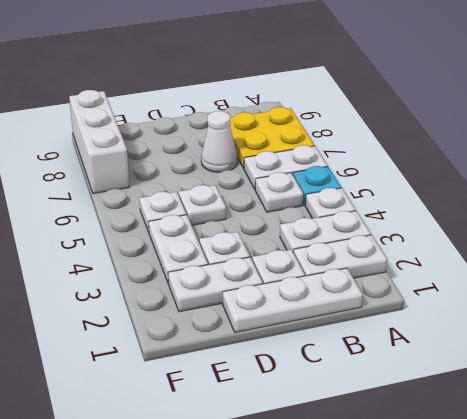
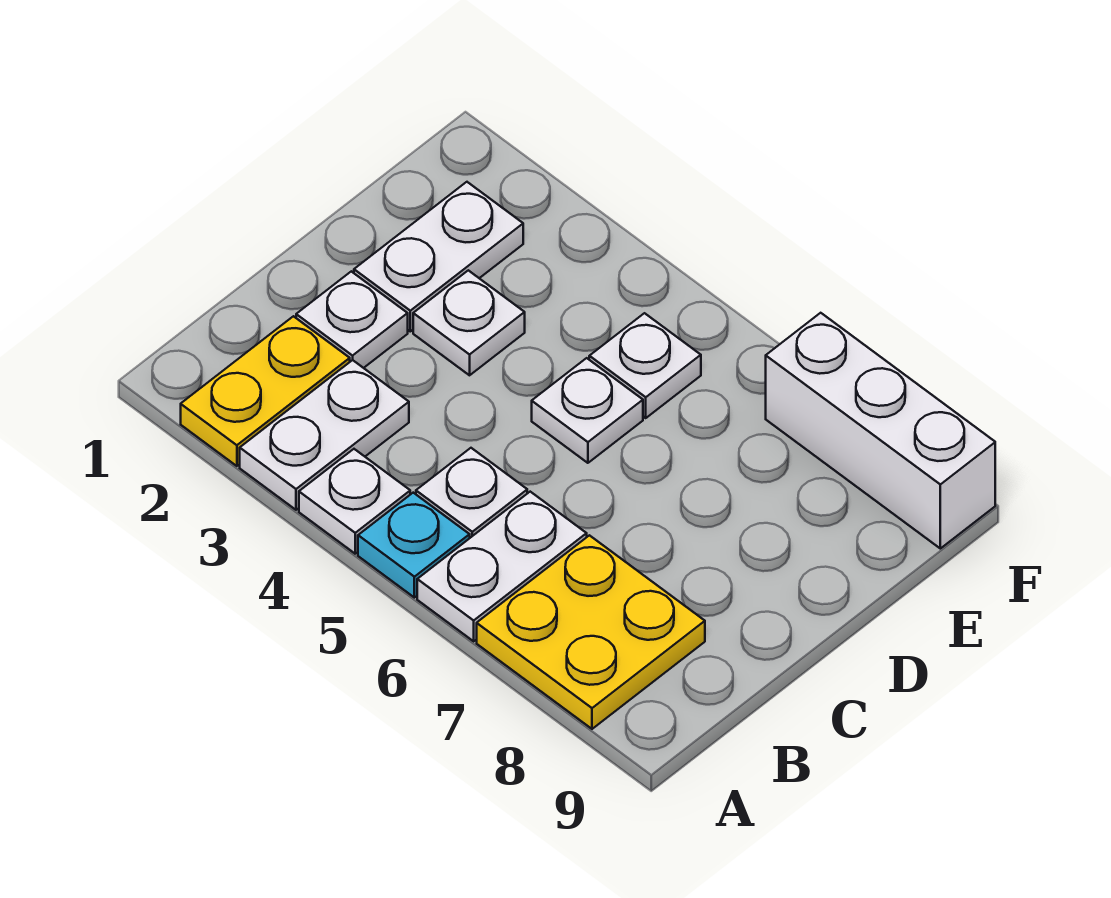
white 1x2 plate [293,235,387,278] -> yellow 1x2 plate [181,316,350,466]
white 1x3 plate [223,268,363,332] -> none
white 1x1 cone [201,111,237,172] -> none
white 1x2 plate [149,215,208,284] -> none

